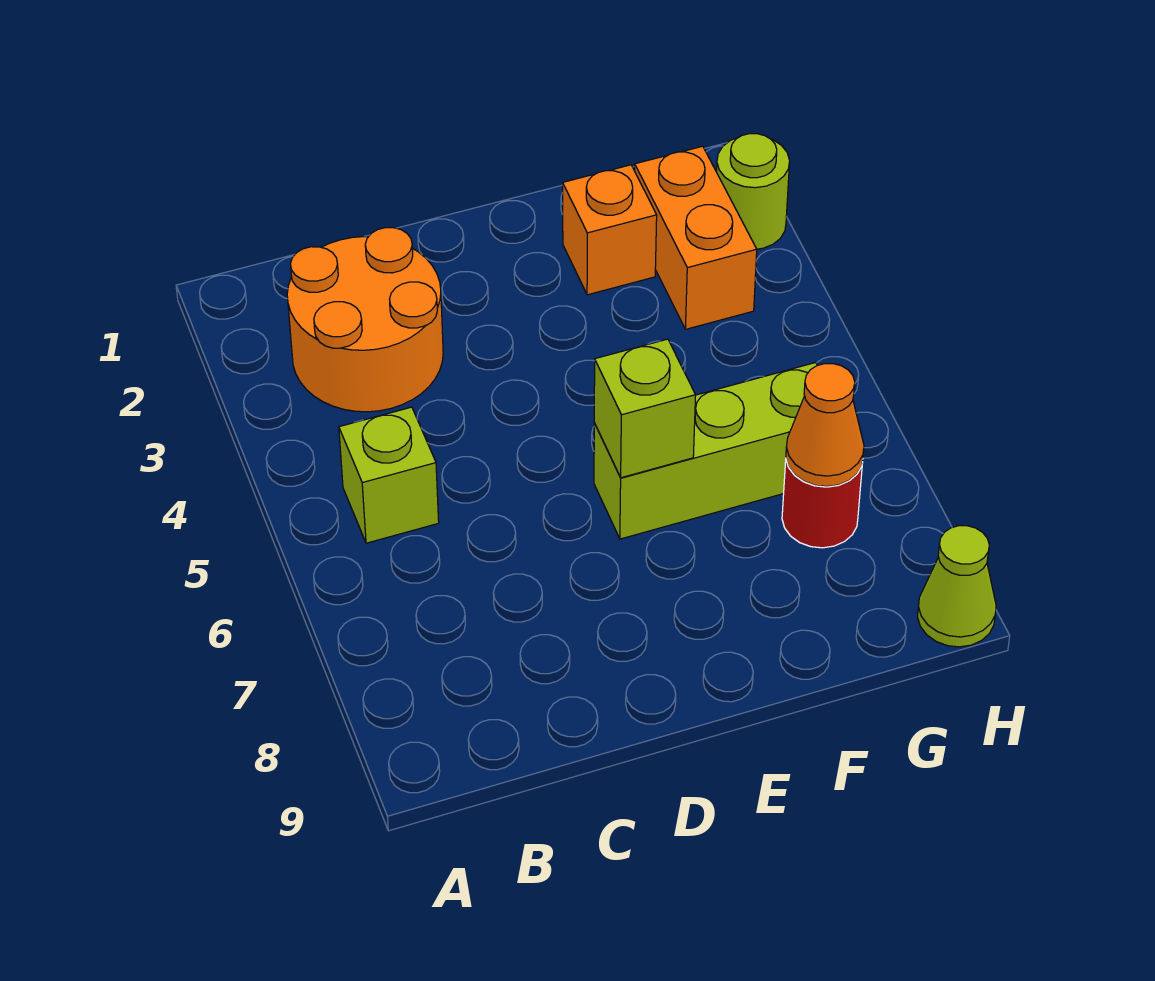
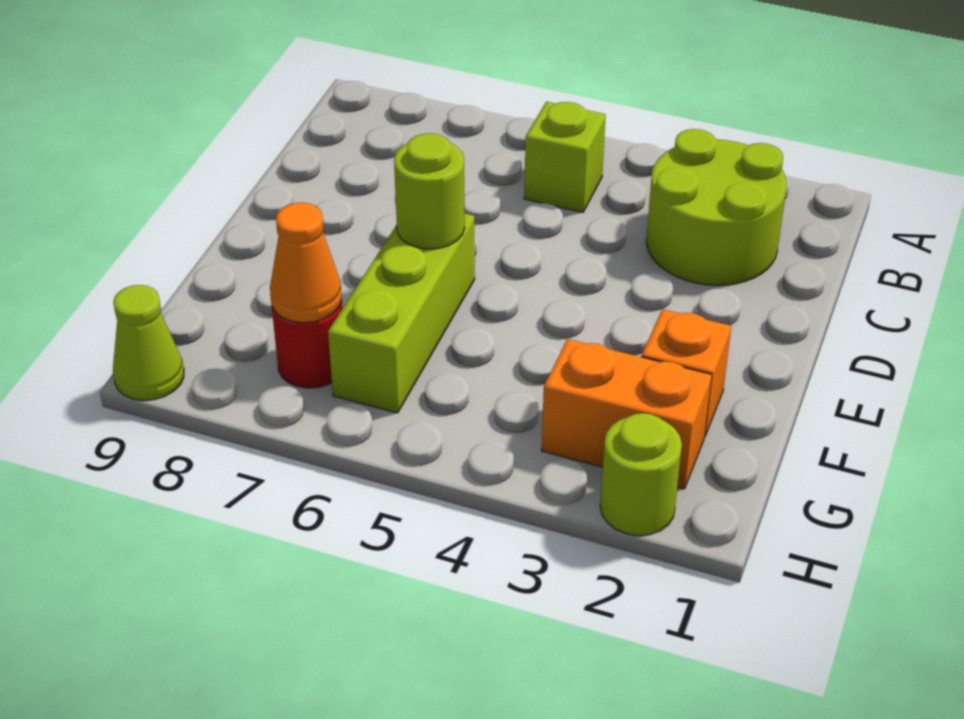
orange 2x2 round brick [287,228,443,412] -> lime 2x2 round brick [646,129,787,285]
lime 1x1 brick [594,339,696,478] -> lime 1x1 round brick [394,133,465,249]

